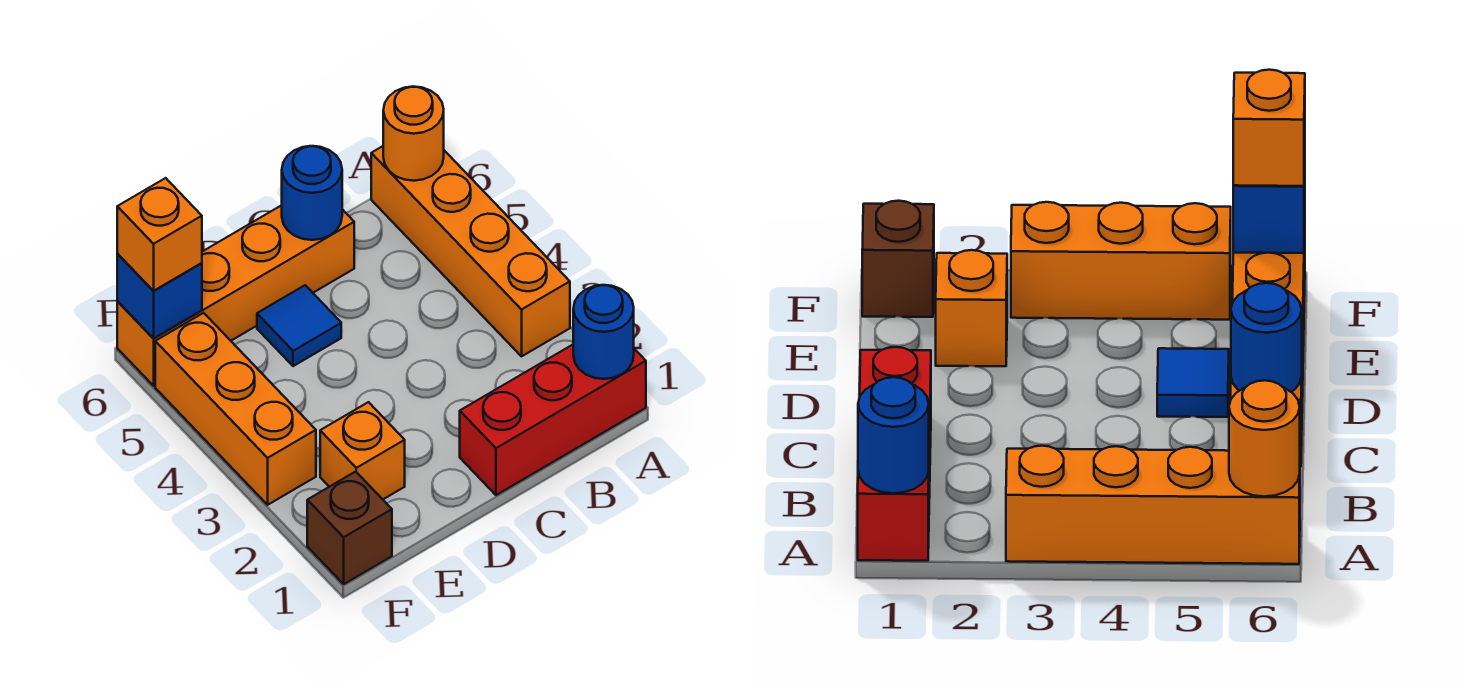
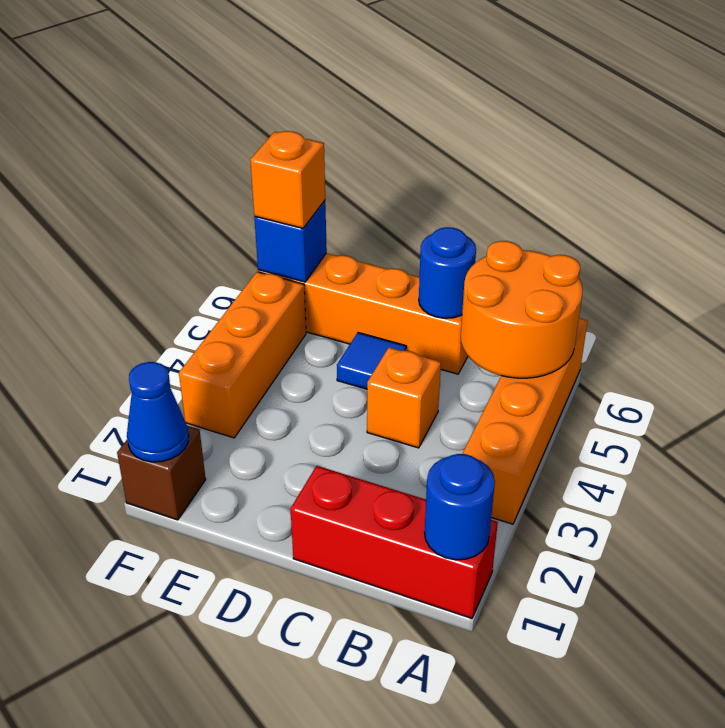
orange 1x1 round brick [383,86,444,181] -> orange 2x2 round brick [461,241,583,378]
orange 1x1 brick [320,402,405,499] -> orange 1x1 brick moved to [367,347,441,448]
none -> blue 1x1 cone [127,362,189,462]

